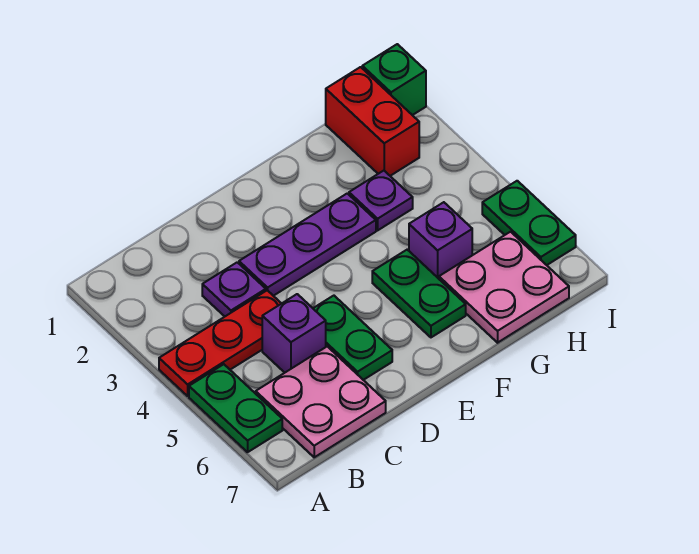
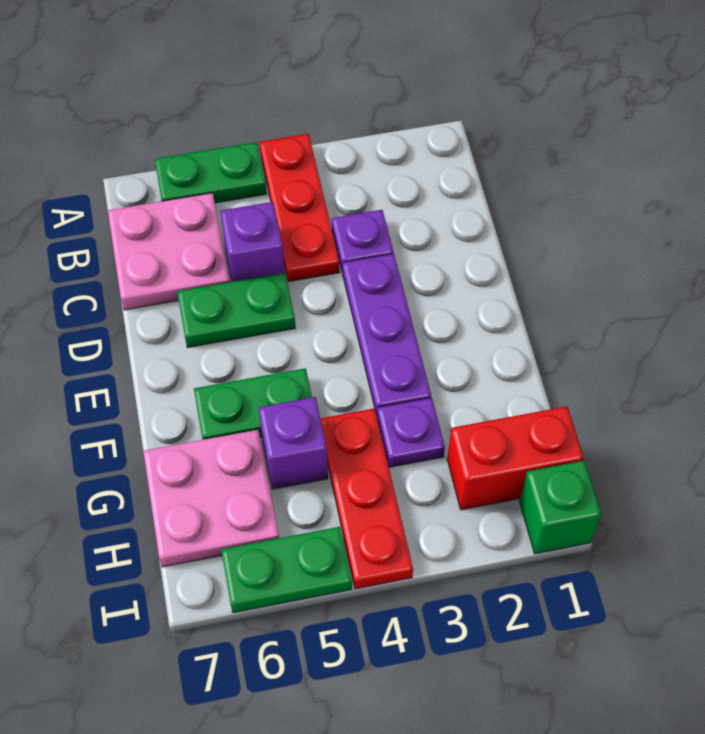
none -> red 1x3 plate [321,408,413,589]

